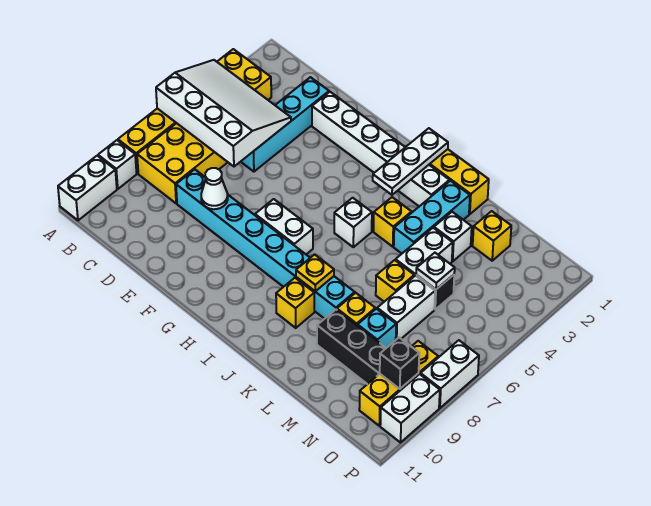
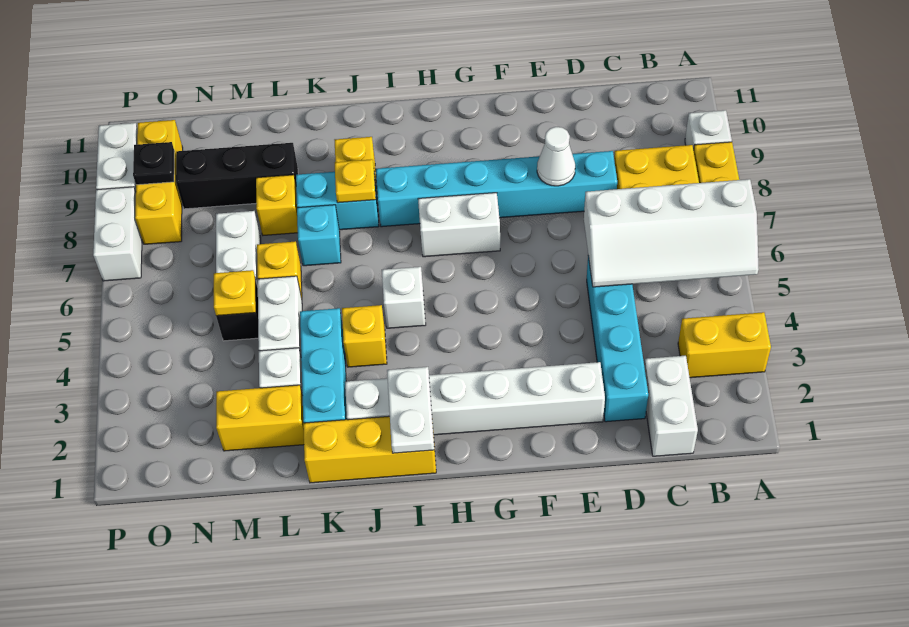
white 3x4 slope [156,60,291,167] -> white 2x4 slope [584,179,759,287]
white 1x2 brick [58,156,117,220] -> white 1x2 brick moved to [644,356,698,456]
white 1x3 plate [373,128,448,195] -> white 1x2 plate [387,367,434,453]
yellow 1x1 brick [473,211,511,261] -> yellow 1x2 brick [216,385,304,451]
white 1x1 plate [416,253,455,289] -> yellow 1x1 plate [214,270,256,316]
cyan 1x1 brick [358,309,396,348] -> cyan 1x1 brick moved to [297,205,341,266]
black 1x1 brick [380,338,419,389] -> black 1x1 plate [133,142,175,185]

